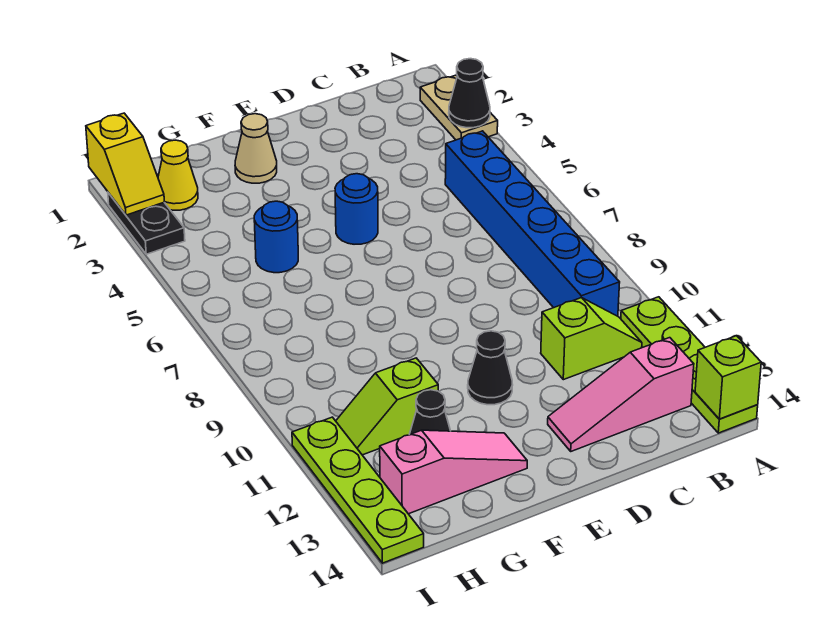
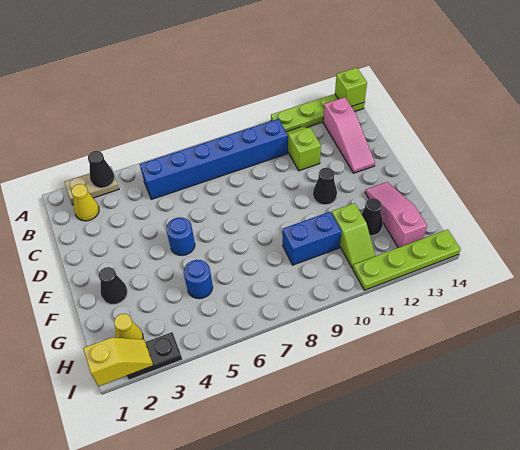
none -> yellow 1x1 cone [71,184,99,221]
tan 1x1 cone [235,114,277,183] -> black 1x1 cone [99,267,127,304]
none -> blue 1x2 brick [283,212,342,265]

